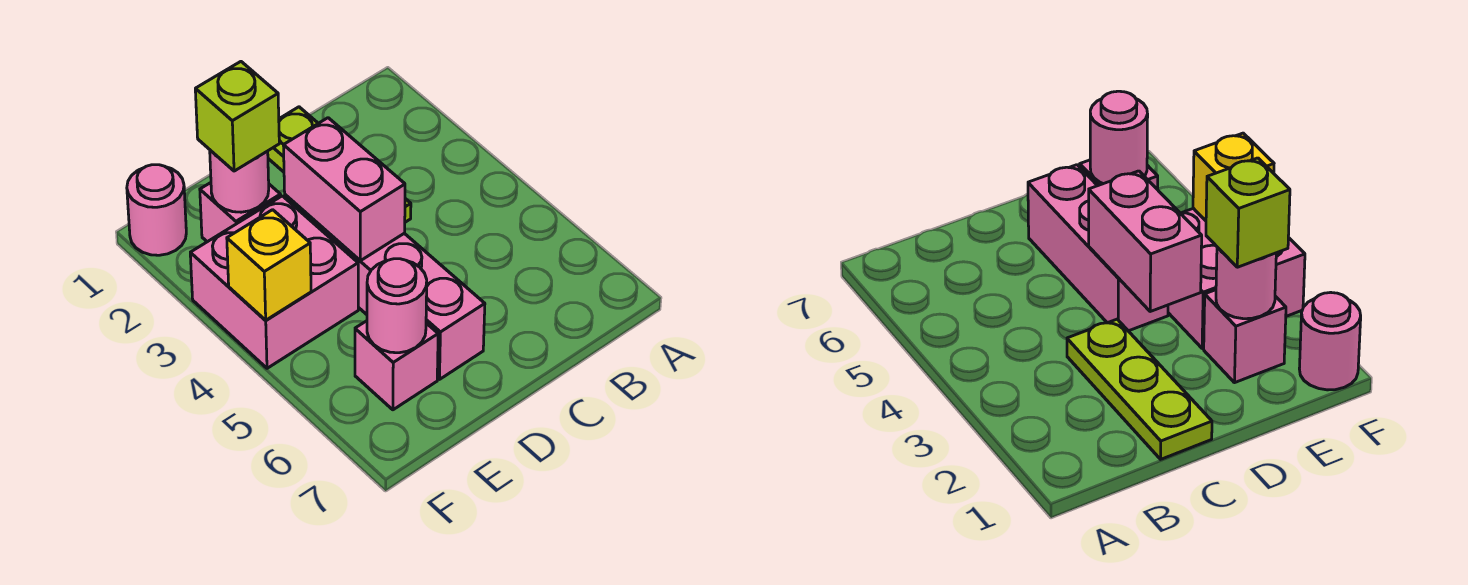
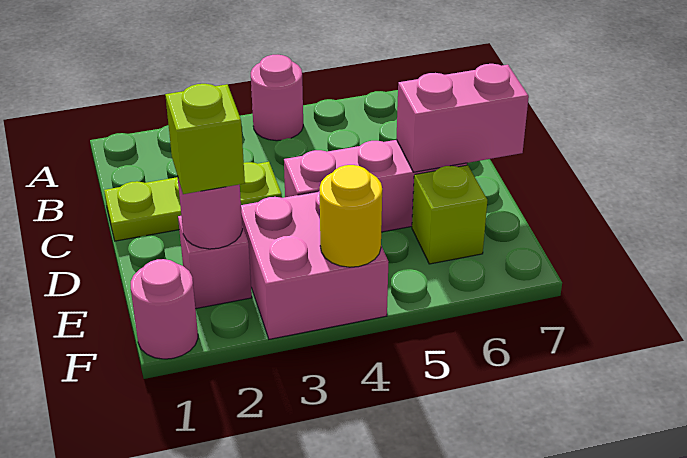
pink 1x2 brick [283,118,405,261] -> pink 1x2 brick moved to [396,64,529,172]
pink 1x1 brick [355,321,438,410] -> lime 1x1 brick [412,165,487,264]
pink 1x1 round brick [367,259,427,353] -> pink 1x1 round brick moved to [251,55,303,141]
yellow 1x1 brick [227,210,311,320] -> yellow 1x1 round brick [320,165,382,267]

